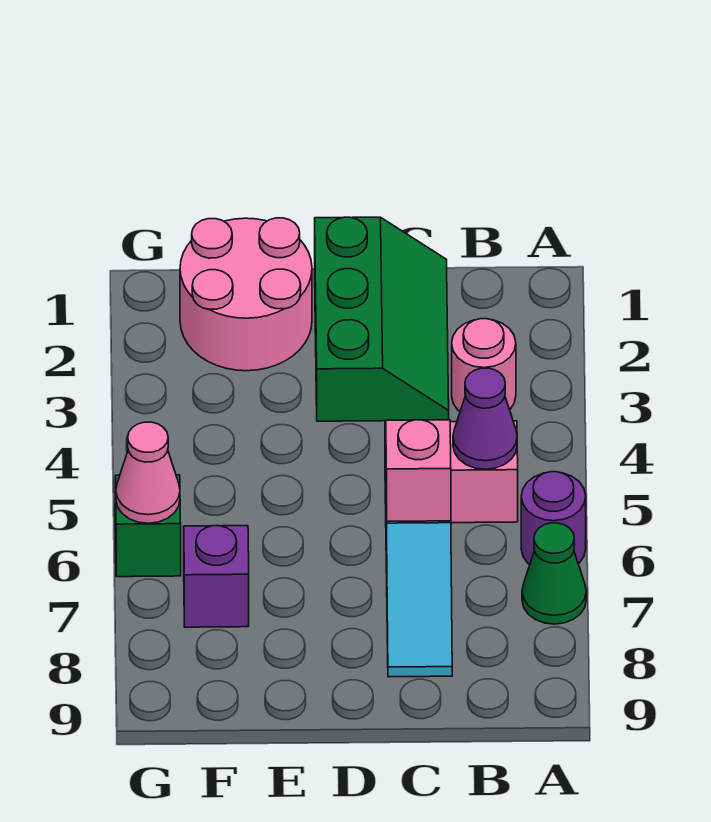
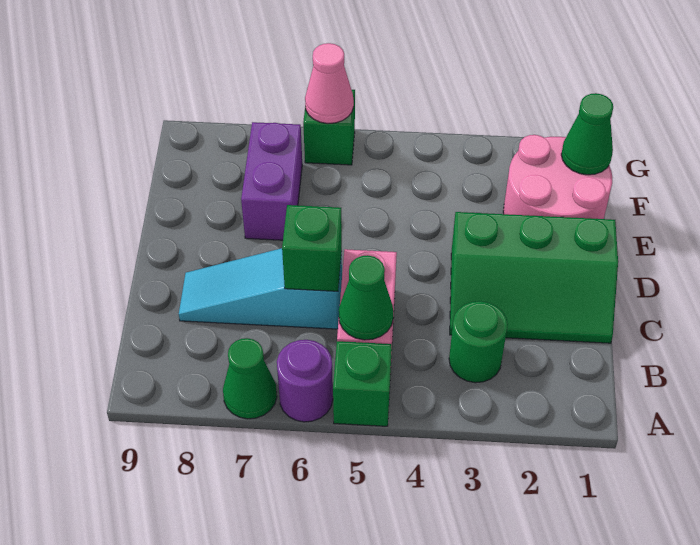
none -> green 1x1 brick [333,341,392,426]
pink 1x1 round brick [452,319,516,411] -> green 1x1 round brick [449,301,508,383]
purple 1x1 cone [453,368,517,469] -> green 1x1 cone [339,255,393,340]
pink 1x1 brick [386,420,451,521] -> green 1x1 brick [282,205,342,291]
none -> green 1x1 cone [561,93,613,175]
purple 1x1 brick [184,526,249,627] -> purple 1x2 brick [241,122,302,240]

